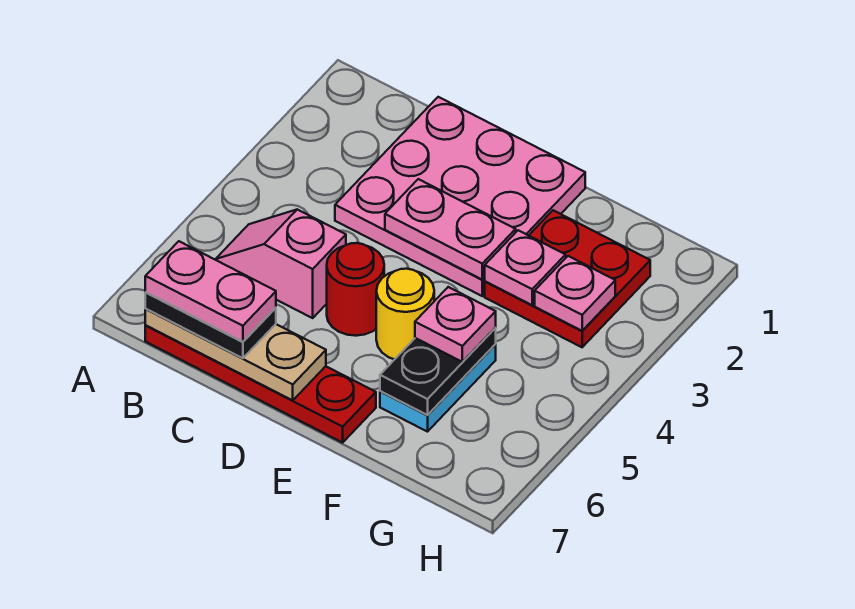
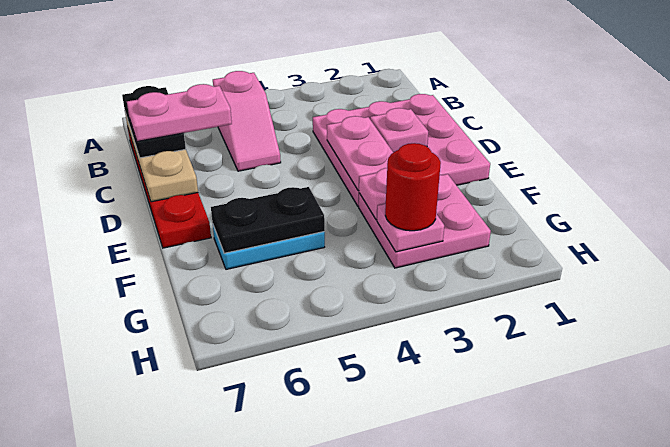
pink 1x2 slope [215,209,346,318] -> pink 1x2 slope turned to [213,71,281,171]
pink 1x2 plate [145,241,276,342] -> pink 1x2 plate turned to [127,84,232,141]
red 1x1 round brick [327,243,384,336] -> red 1x1 round brick moved to [385,143,441,231]
yellow 1x1 round brick [376,269,434,359] -> none
red 2x2 plate [485,210,650,347] -> pink 2x2 plate [359,174,491,268]
pink 1x1 plate [415,287,496,362] -> pink 1x1 plate moved to [370,108,428,153]

